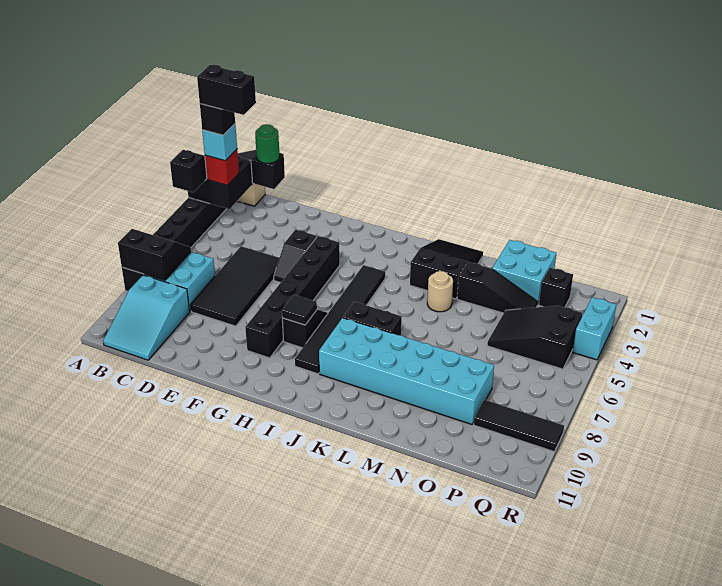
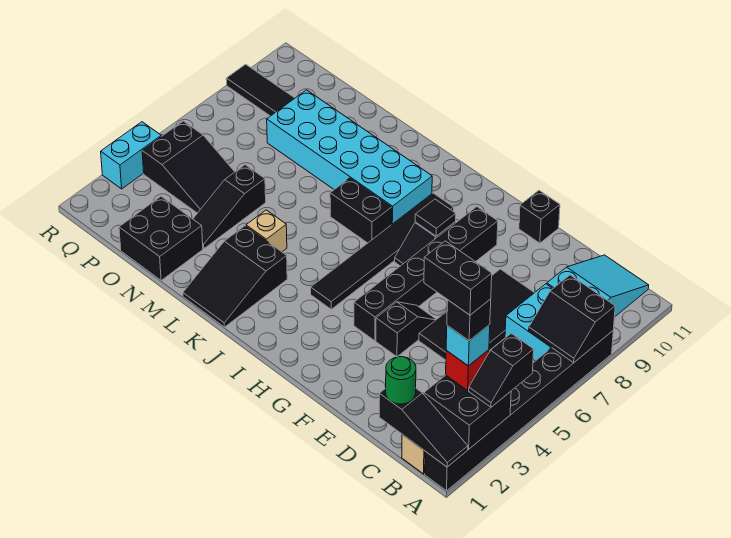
tan 1x1 round brick [427,271,453,312] -> tan 1x1 brick [246,210,287,252]
black 1x3 slope [457,262,538,313] -> black 1x3 slope turned to [193,165,266,249]
cyan 2x2 brick [492,240,556,305] -> black 2x2 brick [119,197,203,281]
black 1x1 brick [539,268,573,308] -> black 1x1 brick moved to [519,191,560,243]

